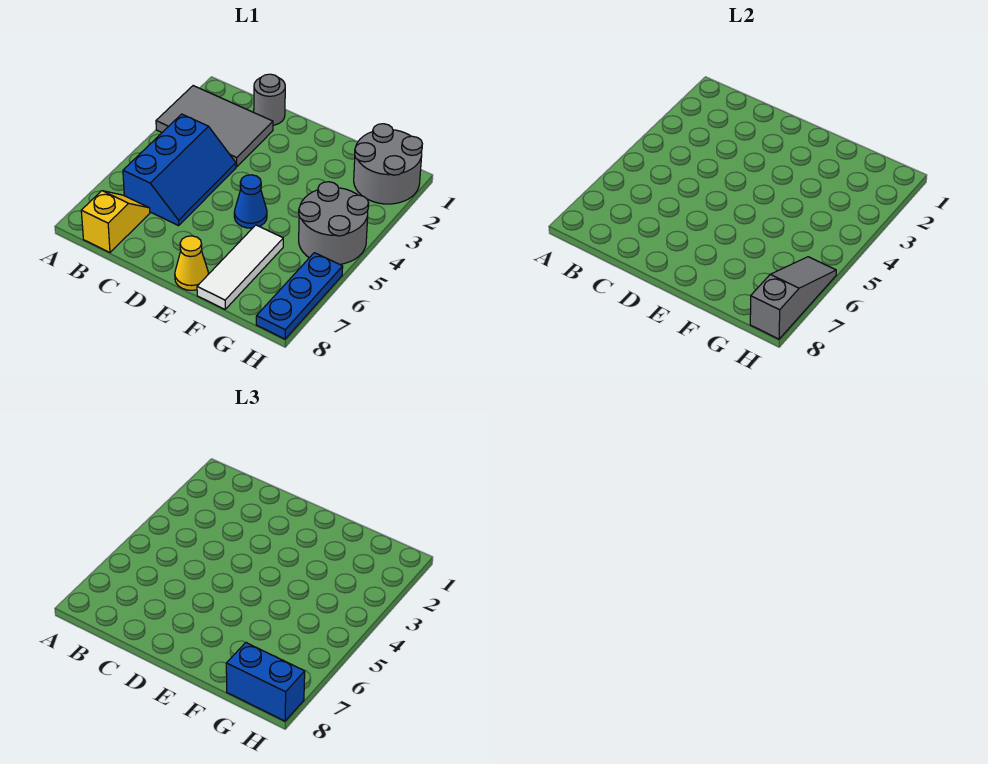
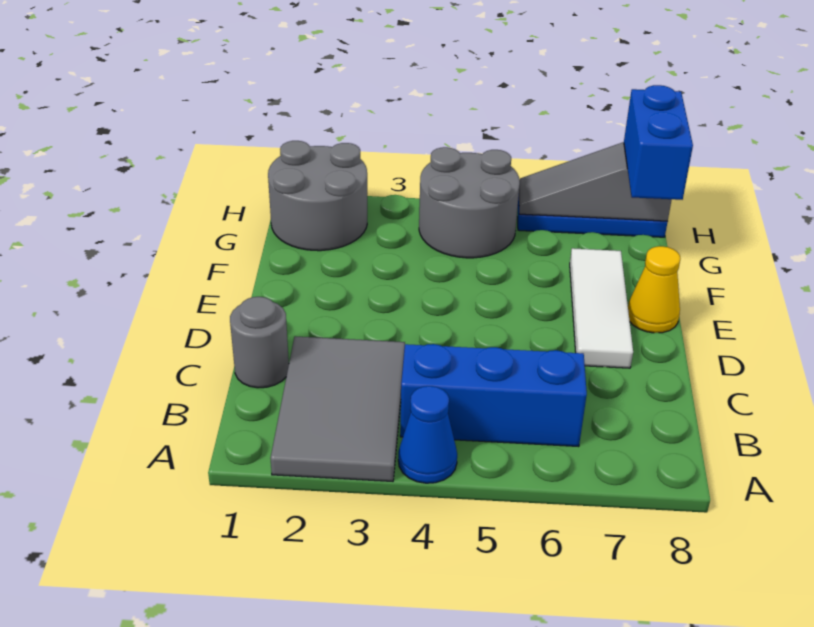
yellow 1x2 slope [81,191,150,253] -> none
blue 1x1 cone [234,175,267,228] -> blue 1x1 cone moved to [398,386,457,483]
white 1x3 tile [197,225,283,309] -> white 1x3 tile turned to [570,248,633,368]

